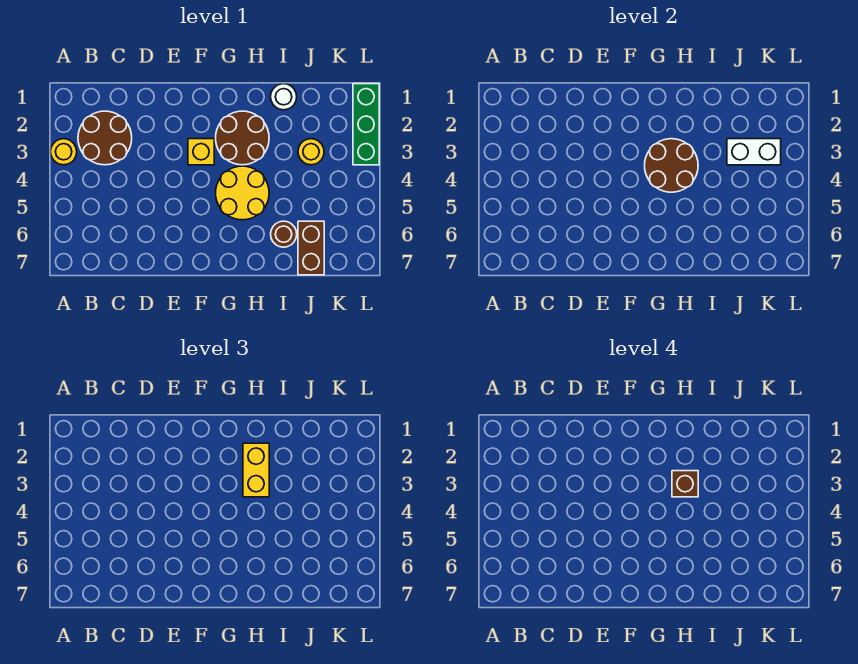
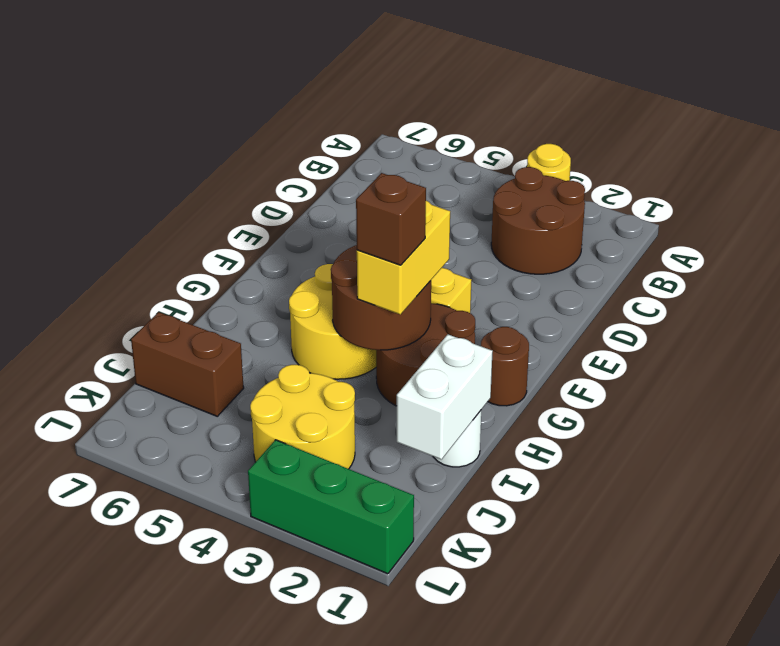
yellow 1x2 brick [243,443,269,497] -> yellow 1x2 brick turned to [357,201,450,315]
brown 1x1 round brick [271,221,297,247] -> brown 1x1 round brick moved to [481,327,529,406]
yellow 1x1 round brick [298,139,324,165] -> yellow 2x2 round brick [250,365,355,469]
white 1x2 brick [727,139,781,165] -> white 1x2 brick moved to [397,335,493,459]

